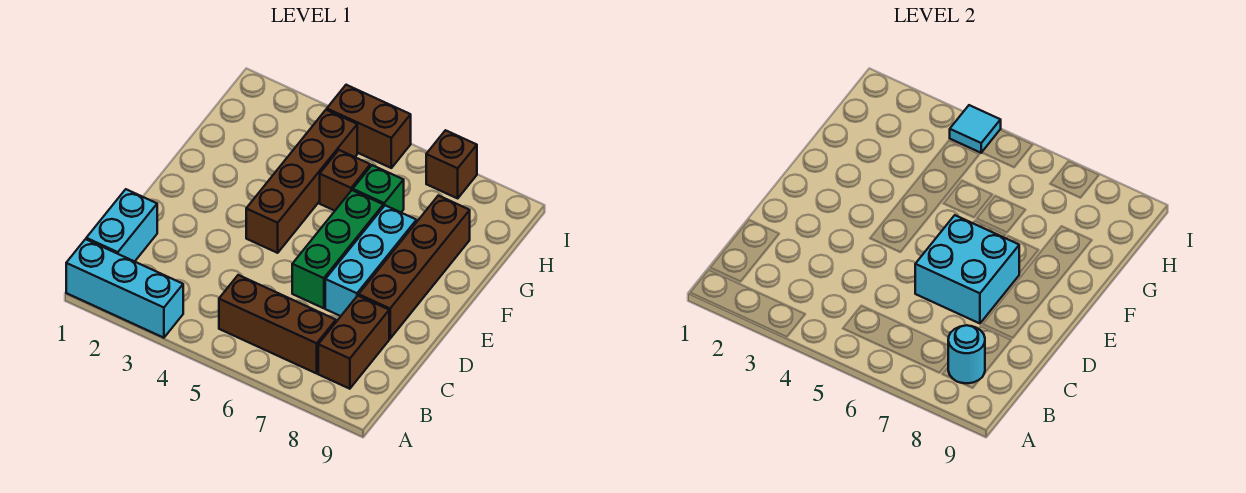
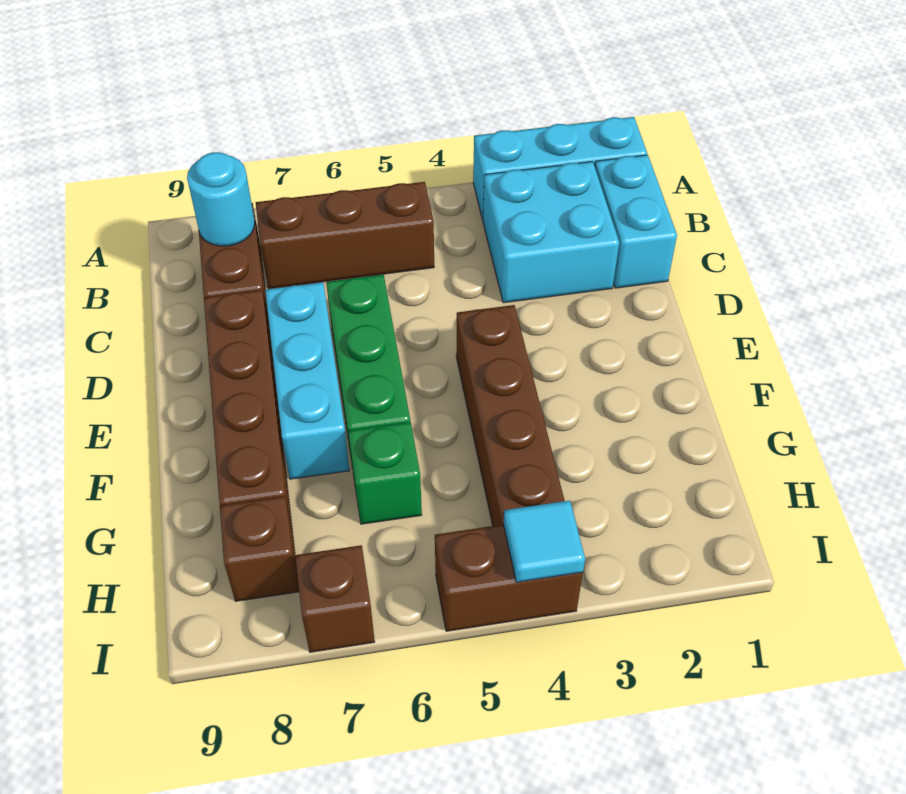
cyan 2x2 brick [915,215,1019,323] -> cyan 2x2 brick moved to [483,162,619,303]
brown 1x1 brick [320,150,370,211] -> brown 1x1 brick moved to [220,496,299,601]

